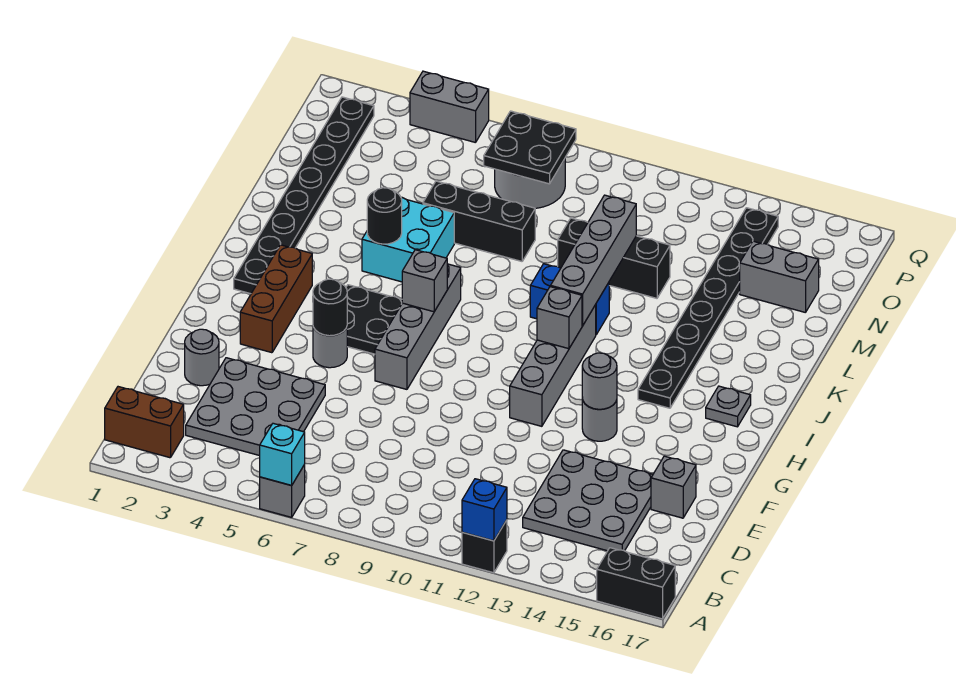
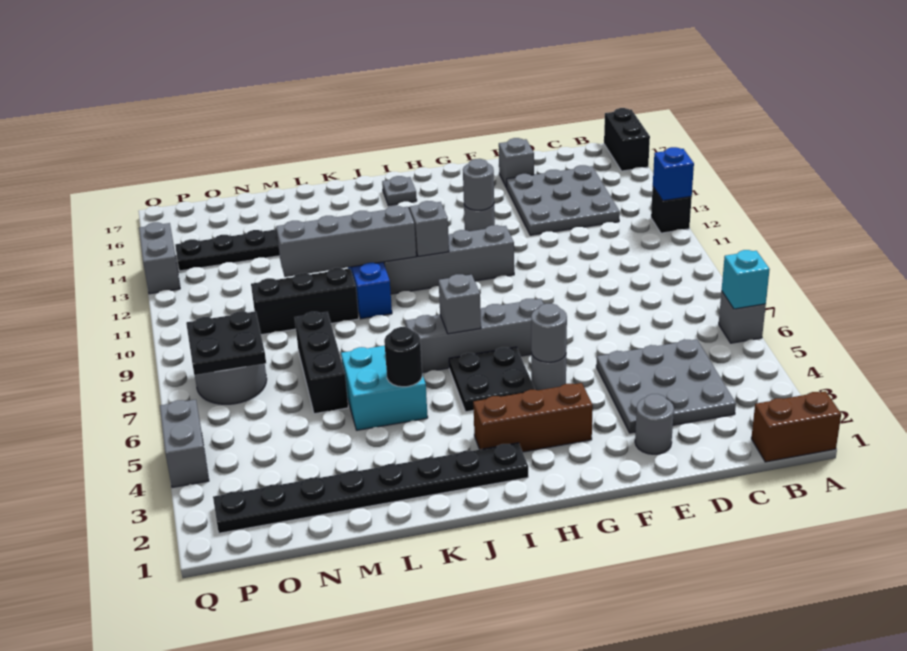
brown 1x2 brick [105,387,184,458] -> brown 1x2 brick turned to [751,391,841,462]
black 1x1 round brick [313,279,347,336] -> grey 1x1 round brick [531,304,567,362]
black 1x3 brick [558,218,670,298] -> black 1x3 brick turned to [251,268,359,335]
grey 1x2 brick [740,241,819,313] -> grey 1x2 brick moved to [139,222,180,294]

